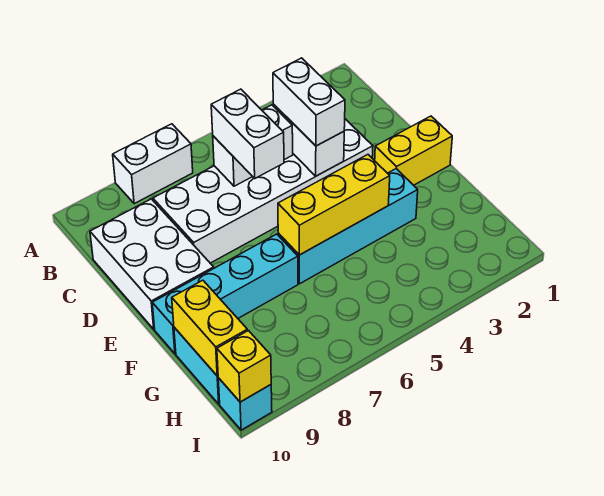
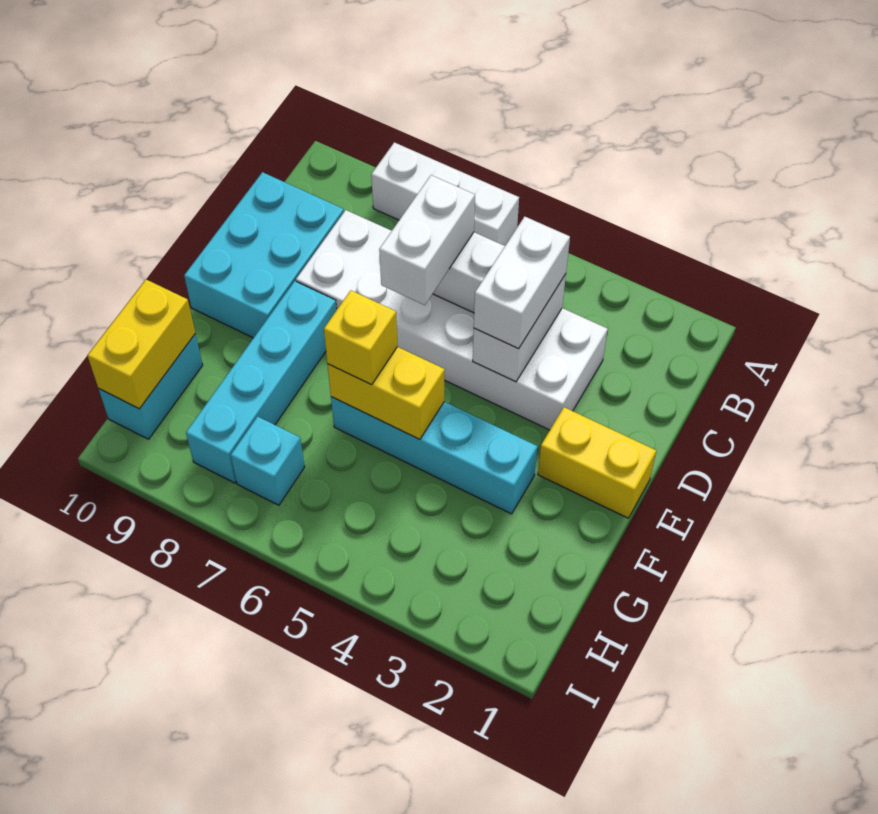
white 1x2 brick [113,124,193,204] -> white 1x3 brick [371,142,519,246]
white 2x3 brick [90,199,214,329] -> cyan 2x3 brick [184,172,344,338]
yellow 1x3 brick [278,155,390,255] -> yellow 1x2 brick [328,347,445,439]
cyan 1x4 brick [152,234,298,354] -> cyan 1x4 brick turned to [186,281,337,483]
cyan 1x1 brick [218,378,272,430] -> cyan 1x1 brick moved to [231,417,304,505]
yellow 1x1 brick [217,331,271,402] -> yellow 1x1 brick moved to [324,290,397,385]

